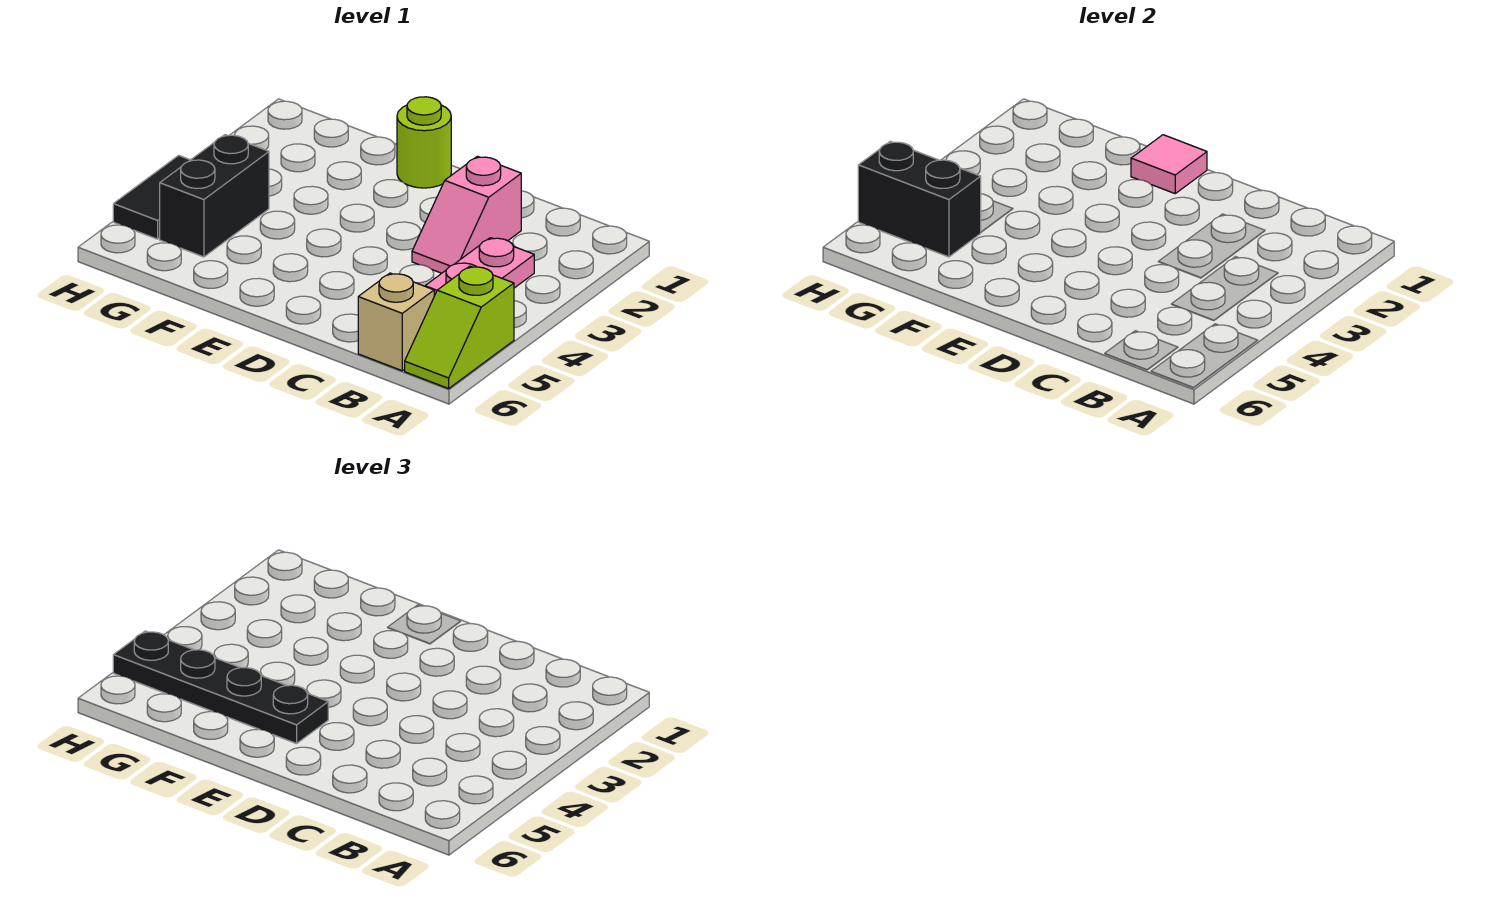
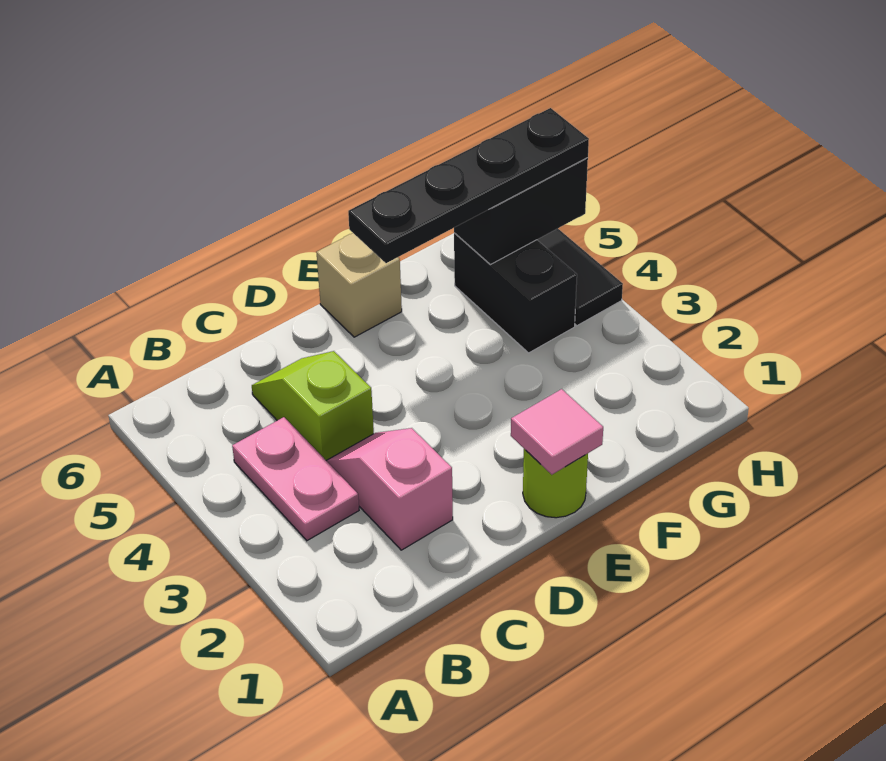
lime 1x2 slope [405,266,514,389] -> lime 1x2 slope moved to [252,351,374,460]
tan 1x1 brick [358,273,434,371] -> tan 1x1 brick moved to [316,233,402,337]

